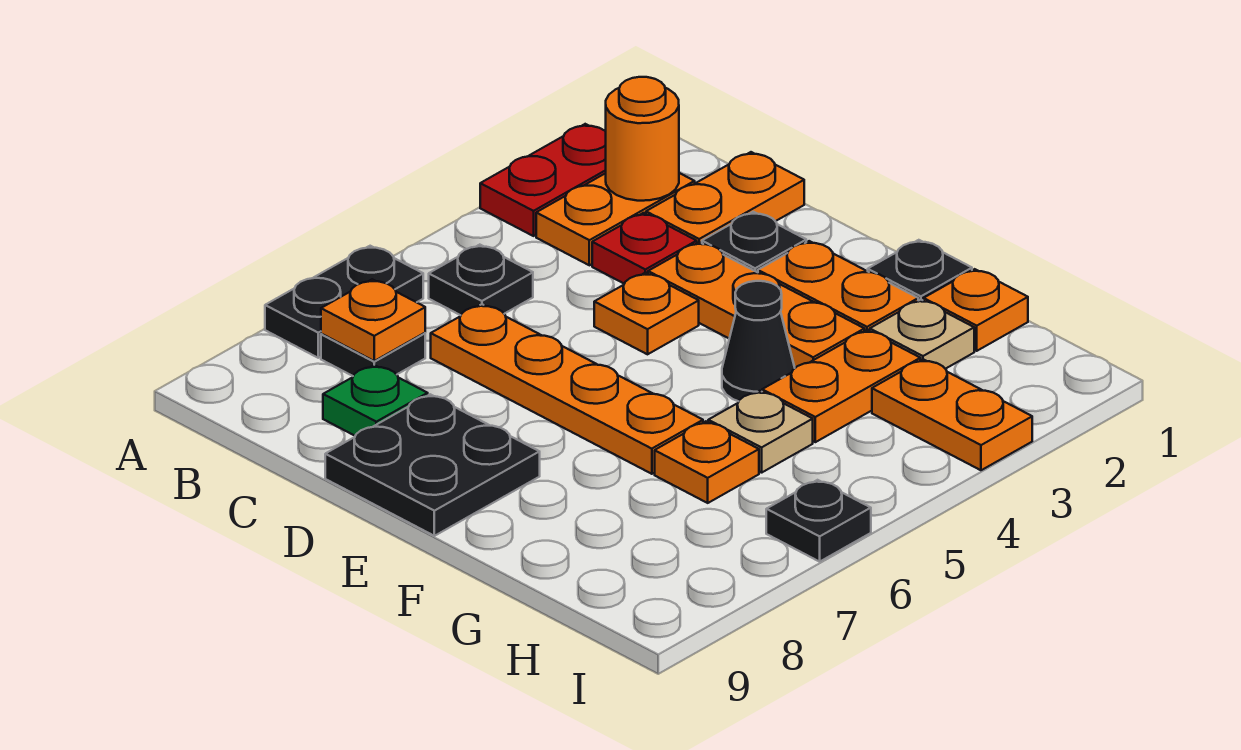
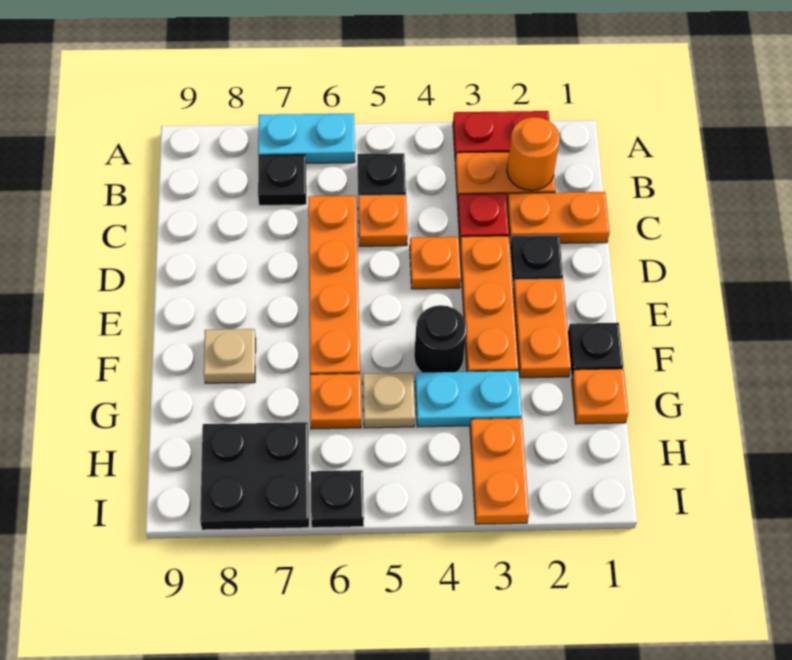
black 1x2 plate [265,246,423,358] -> cyan 1x2 plate [258,114,355,163]
orange 1x1 plate [321,279,425,361] -> orange 1x1 plate moved to [358,195,408,246]
green 1x1 plate [323,365,428,436] -> none
black 2x2 plate [325,394,540,536] -> black 2x2 plate moved to [200,422,309,530]
black 1x1 cone [722,281,795,401] -> black 1x1 round brick [414,305,467,372]
tan 1x1 plate [870,300,974,369] -> tan 1x1 plate moved to [204,329,256,383]
orange 1x2 plate [762,330,920,442] -> cyan 1x2 plate [415,371,522,427]

